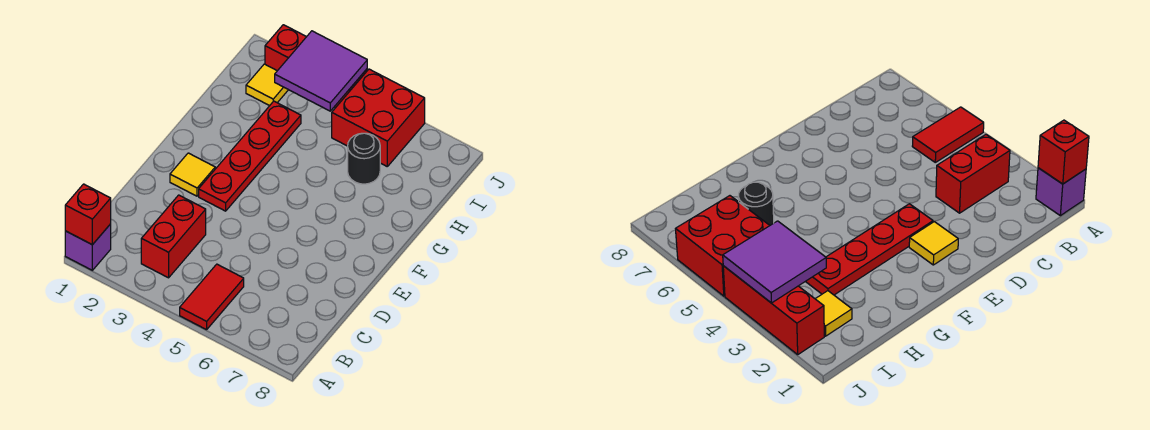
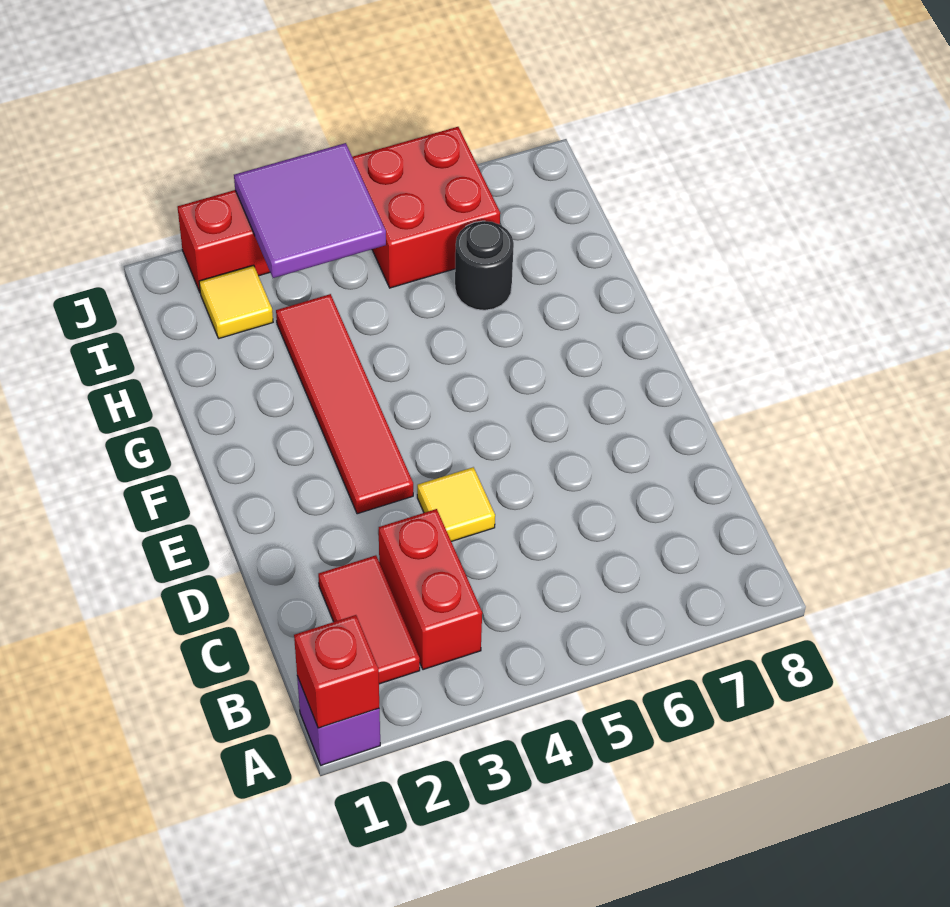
red 1x2 tile [180,264,244,330] -> red 1x2 tile moved to [318,555,420,684]
yellow 1x1 tile [170,153,215,196] -> yellow 1x1 tile moved to [417,467,495,542]
red 1x4 plate [199,101,301,211] -> red 1x4 tile [276,294,413,514]

